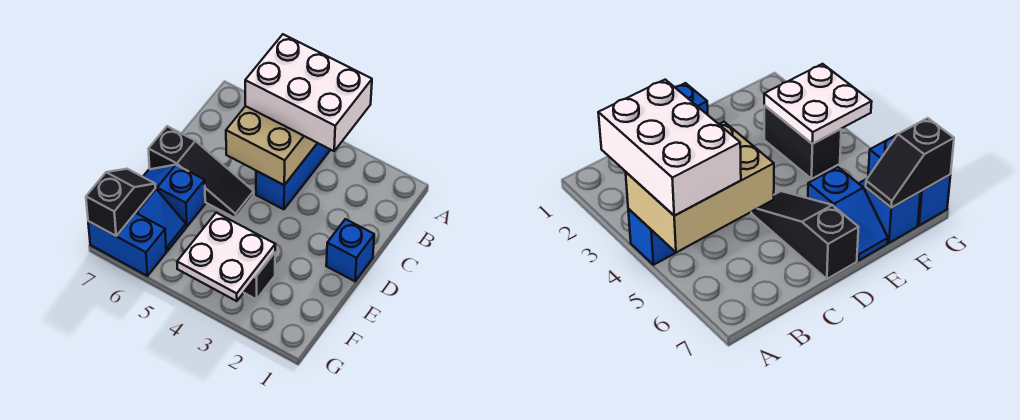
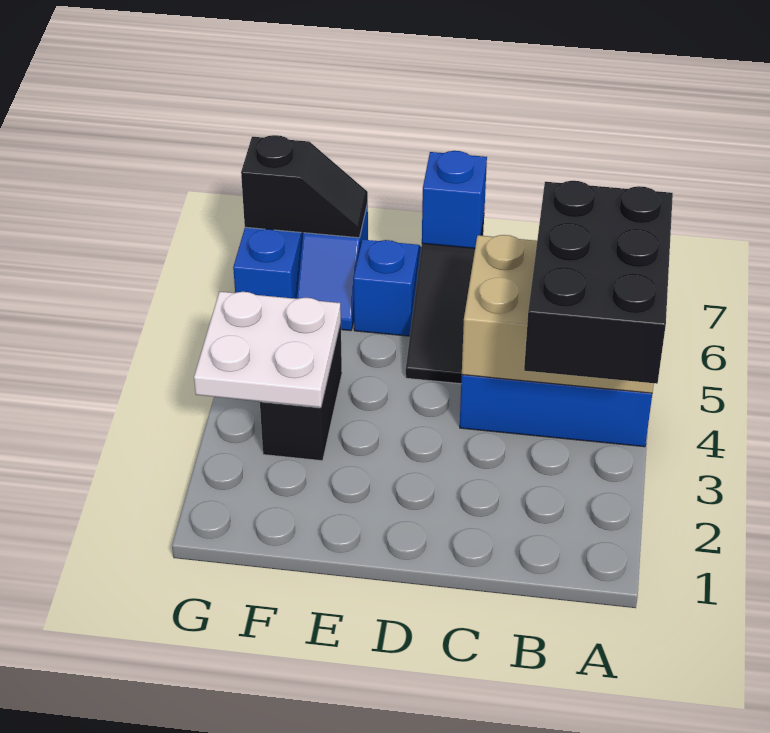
white 2x3 brick [245,34,372,151] -> black 2x3 brick [524,181,673,384]
blue 1x1 brick [326,219,374,281] -> blue 1x1 brick moved to [422,151,487,248]

